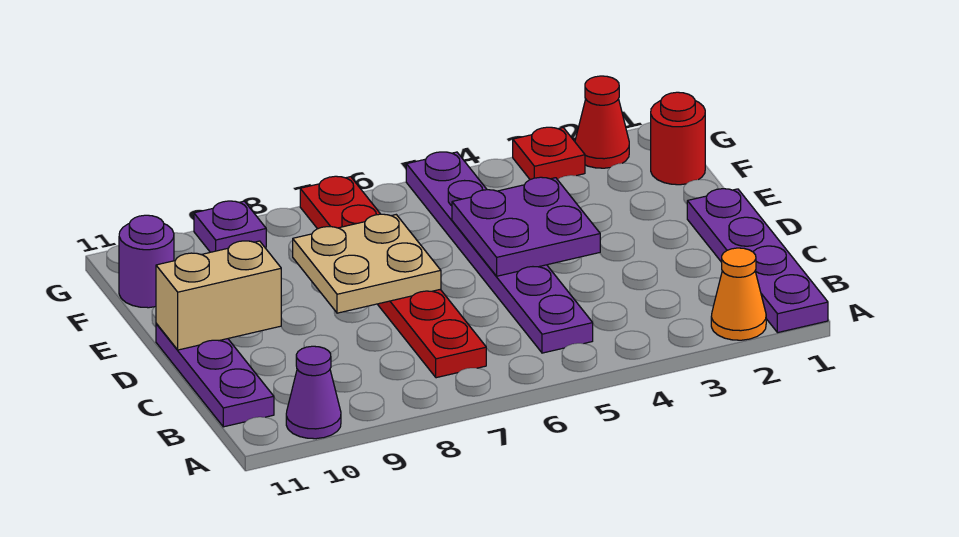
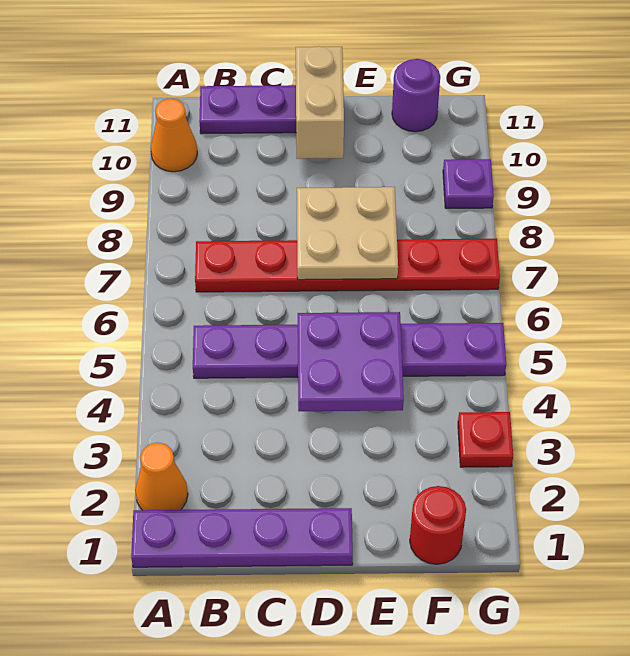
purple 1x1 cone [286,346,341,439] -> orange 1x1 cone [151,98,197,172]
red 1x1 cone [575,76,629,168] -> none

